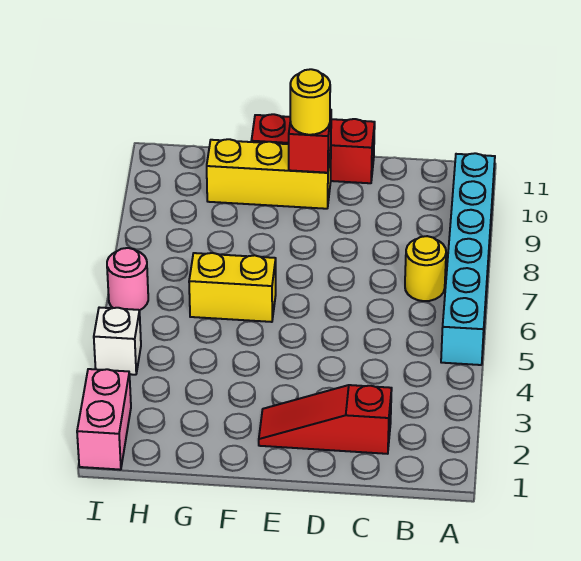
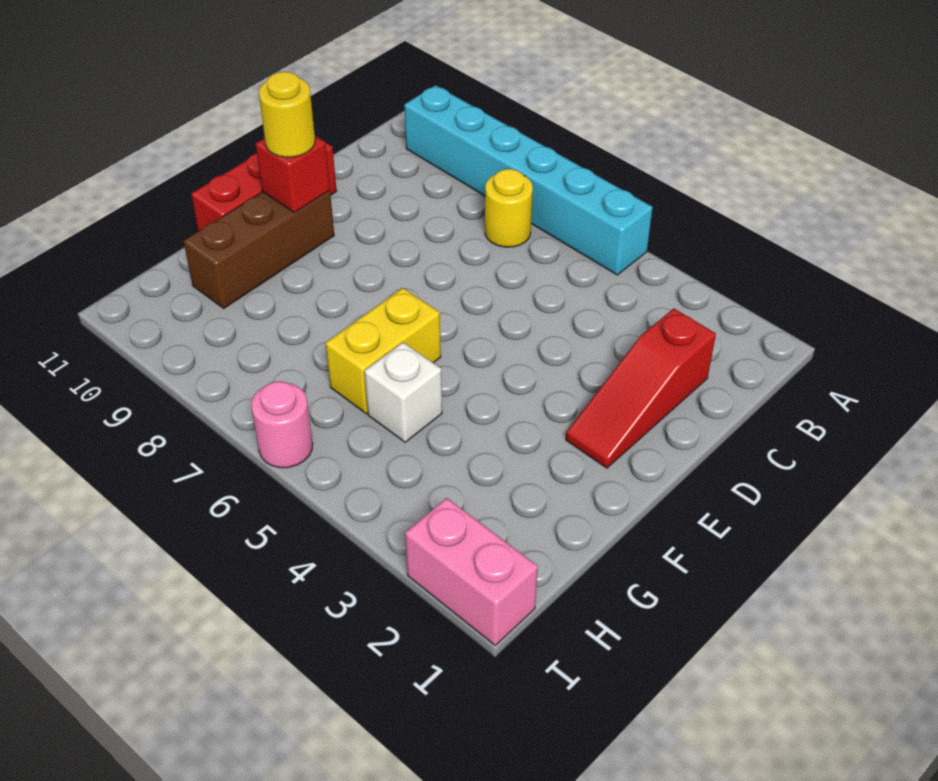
yellow 1x3 brick [207,139,331,209] -> brown 1x3 brick [184,190,334,308]
white 1x1 brick [94,307,141,375] -> white 1x1 brick moved to [364,342,442,442]

